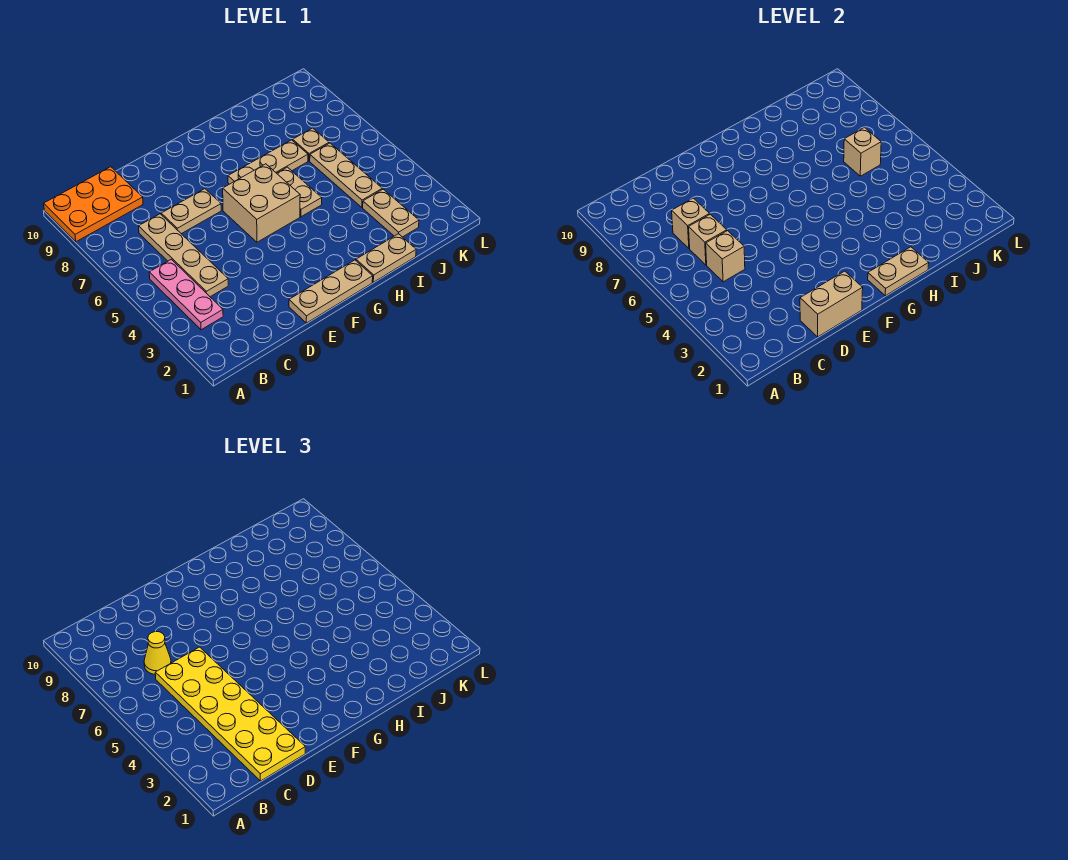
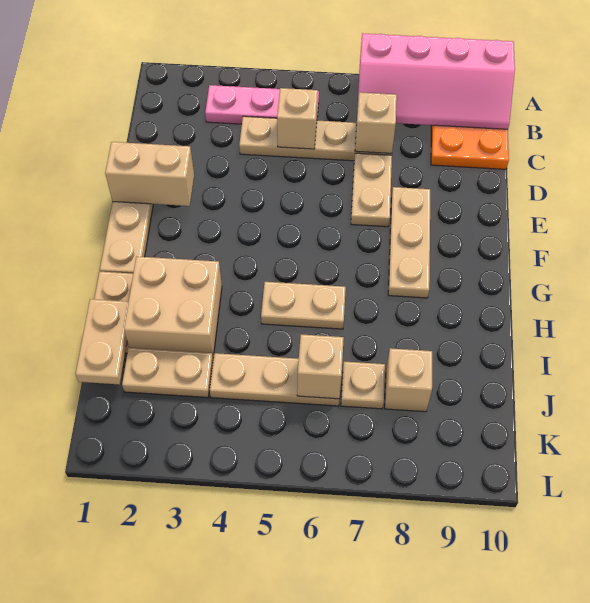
none -> pink 2x4 slope [357,33,515,129]
yellow 2x6 plate [155,647,305,781] -> none
tan 1x1 brick [689,214,727,265] -> tan 1x1 brick moved to [385,348,432,412]
yellow 1x1 cone [144,632,171,674] -> none
tan 1x2 brick [800,271,863,337] -> tan 1x2 brick turned to [105,142,194,206]
tan 2x2 brick [223,164,300,242] -> tan 2x2 brick moved to [124,256,222,357]
tan 1x2 plate [868,247,929,296] -> tan 1x2 plate moved to [76,299,128,385]
tan 1x3 plate [228,140,308,184] -> tan 1x3 plate moved to [388,187,430,298]

